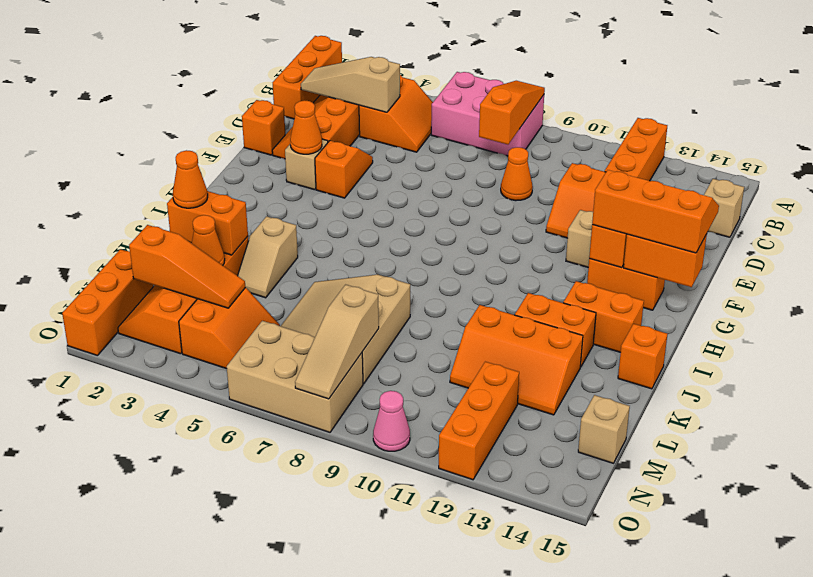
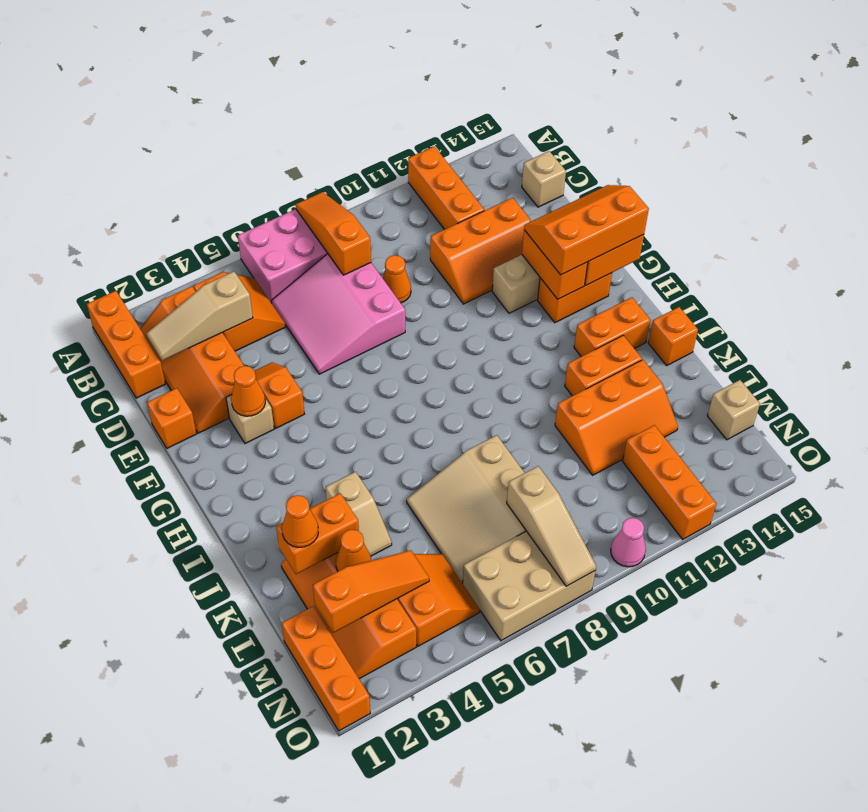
none -> pink 3x3 slope [271,254,405,374]

